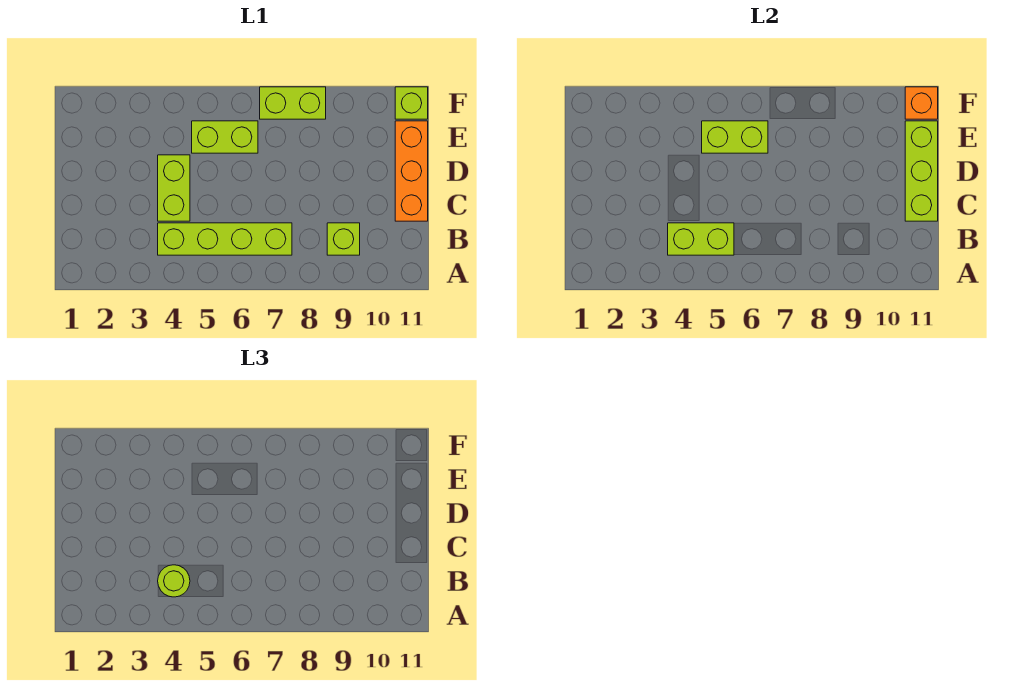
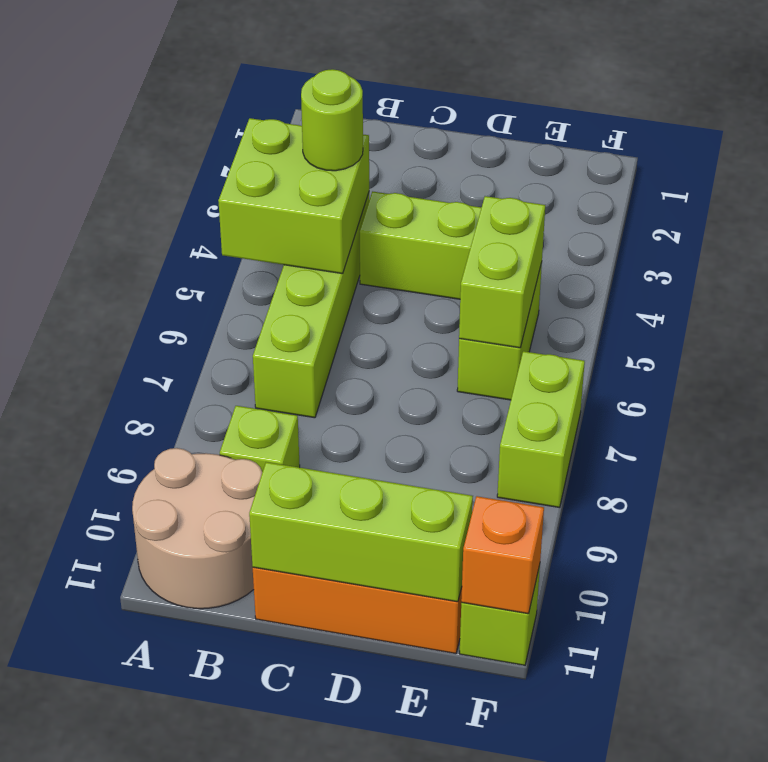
none -> tan 2x2 round brick [132,448,262,609]
lime 1x2 brick [668,223,734,255] -> lime 2x2 brick [218,118,369,274]

